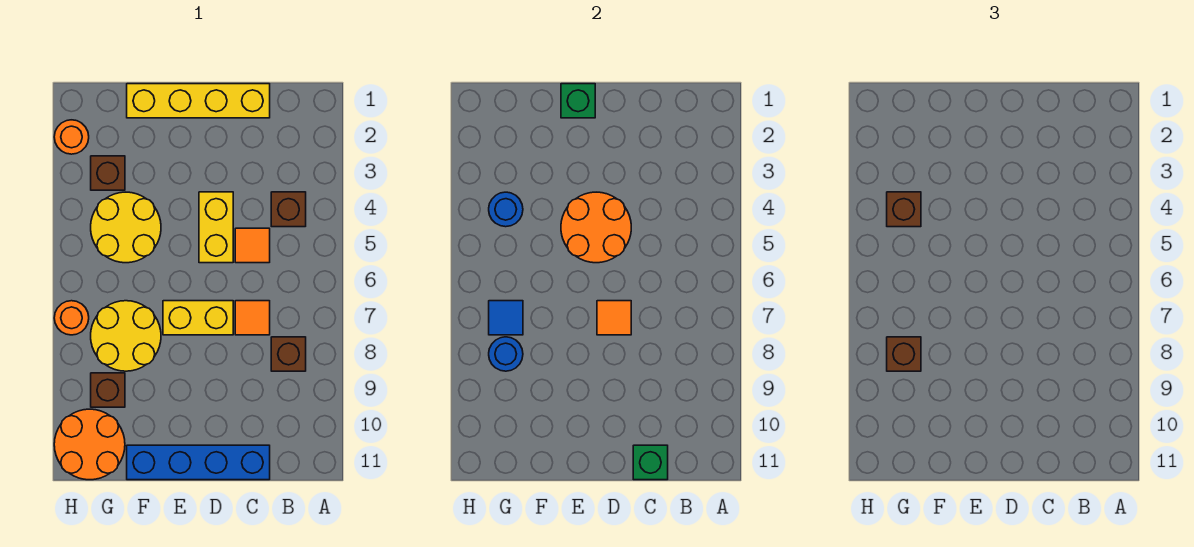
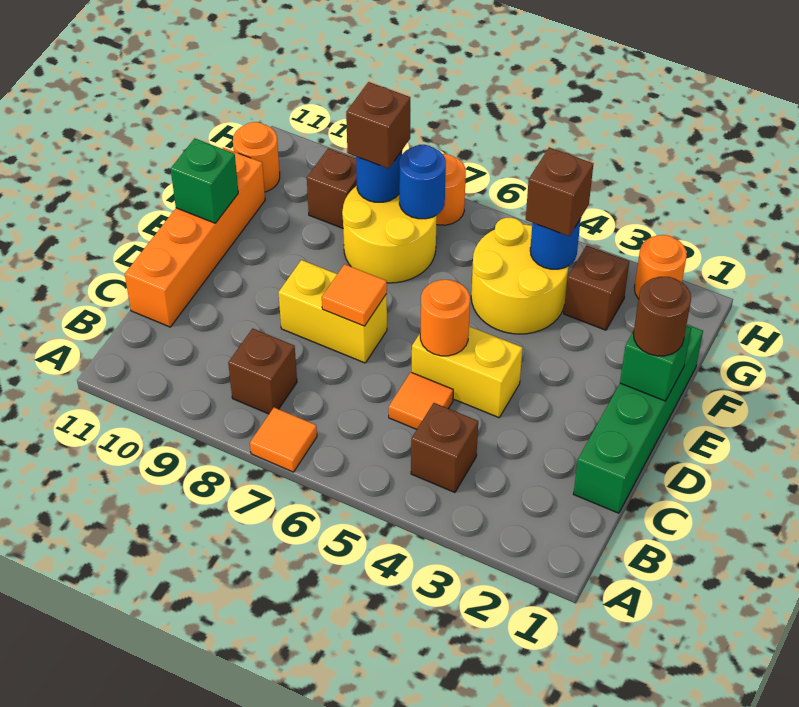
yellow 1x4 brick [127,84,270,118] -> green 1x4 brick [574,325,703,513]
orange 1x1 tile [235,301,270,335] -> orange 1x1 tile moved to [250,408,317,472]
blue 1x4 brick [127,445,270,480] -> orange 1x4 brick [125,148,265,327]
green 1x1 brick [633,445,668,480] -> green 1x1 brick moved to [171,138,238,223]
orange 2x2 round brick [561,192,631,263] -> orange 1x1 round brick [420,280,470,356]
yellow 1x2 brick [163,301,233,335] -> yellow 1x2 brick turned to [278,260,387,363]
none -> brown 1x1 round brick [633,277,691,356]
blue 1x1 tile [489,301,523,335] -> blue 1x1 round brick [399,145,446,219]
orange 2x2 round brick [54,409,125,480] -> orange 1x1 round brick [233,122,280,192]

